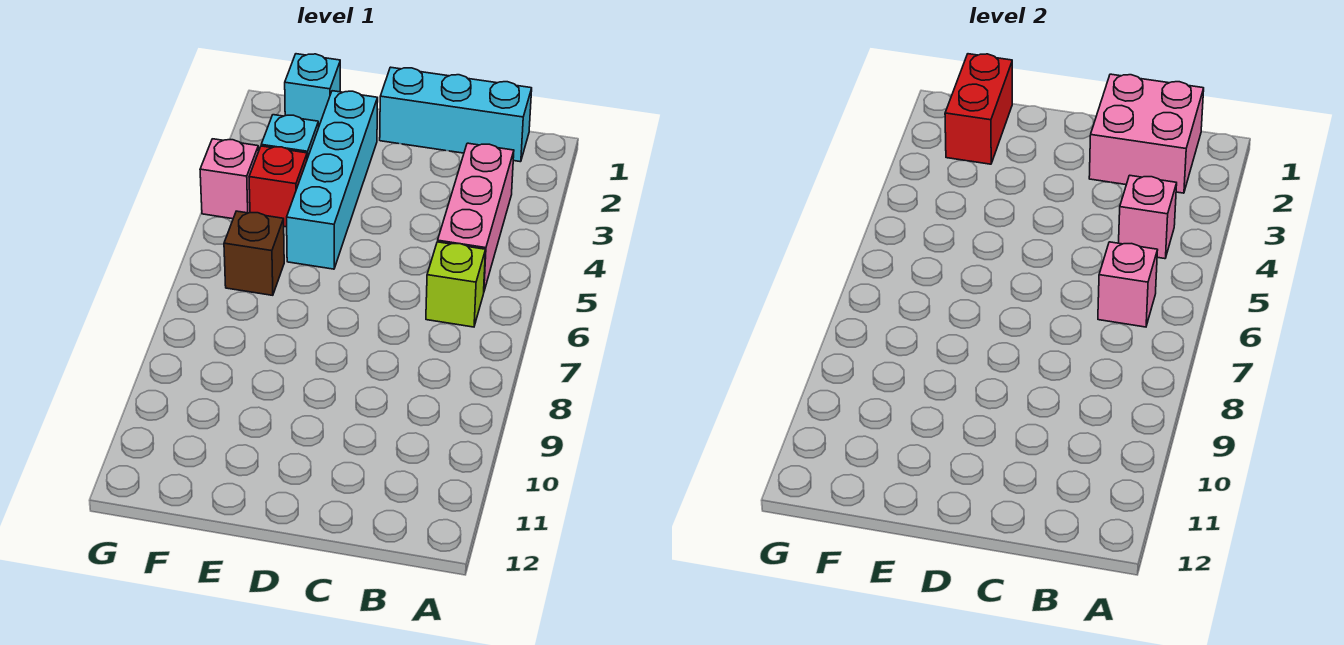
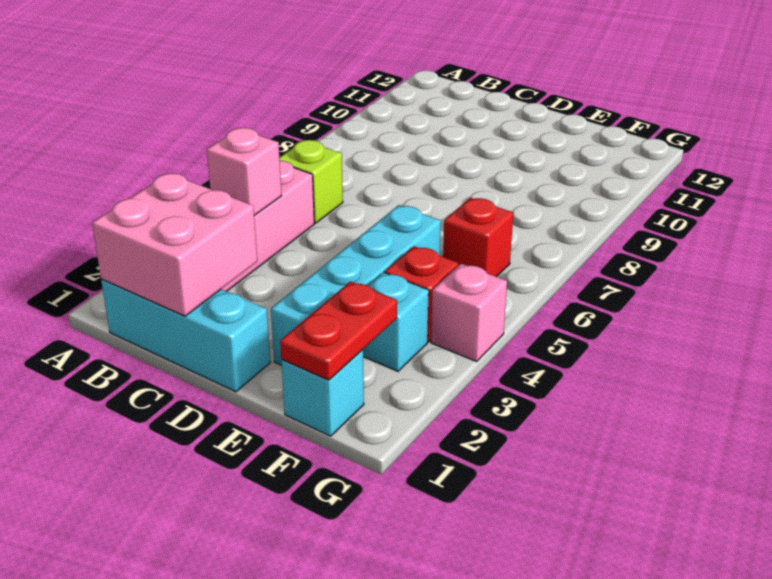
pink 1x1 brick [1098,242,1157,327] -> none
red 1x2 brick [945,54,1012,164] -> red 1x2 plate [280,281,397,380]
brown 1x1 brick [224,211,284,295] -> red 1x1 brick [443,198,513,277]

